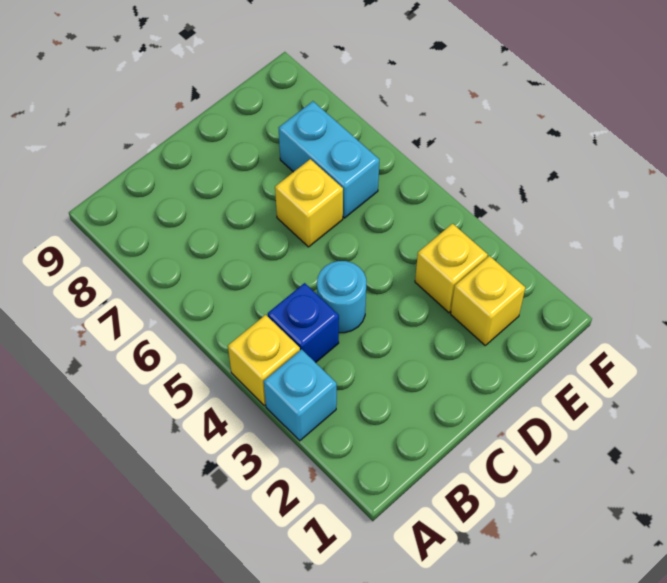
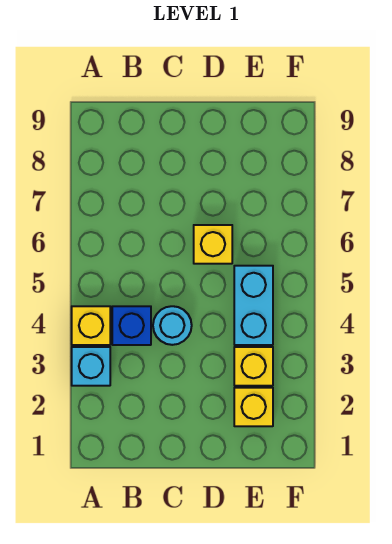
cyan 1x2 brick [279,101,379,218] -> cyan 1x2 brick moved to [234,266,273,345]

